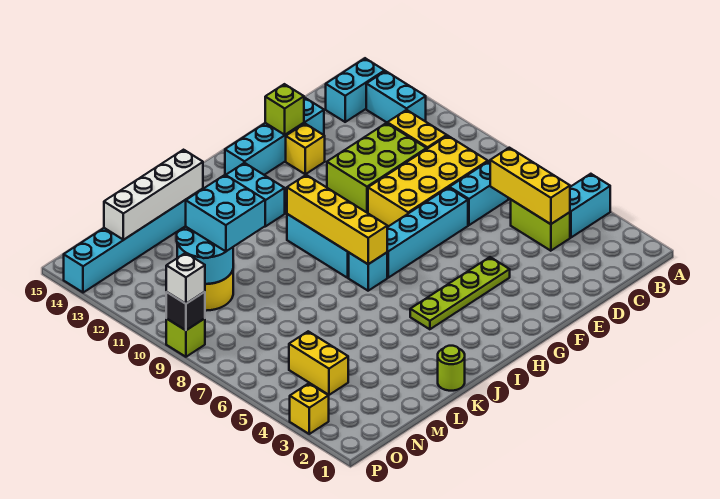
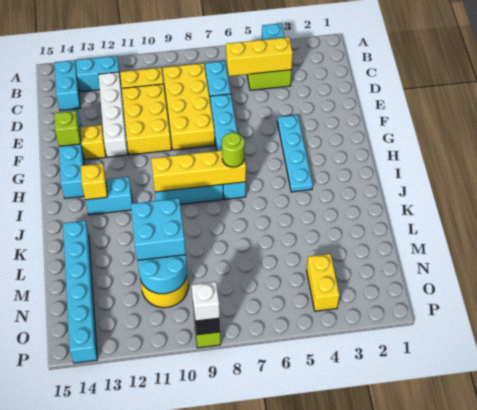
lime 2x3 brick [327,123,427,213] -> yellow 2x3 brick [122,84,171,155]
lime 1x4 plate [410,257,510,329] -> cyan 1x4 plate [277,115,313,192]
lime 1x1 round brick [438,346,465,391] -> lime 1x1 round brick moved to [222,132,245,167]
white 1x4 brick [104,150,203,240] -> white 1x4 brick moved to [99,72,128,157]
yellow 1x2 brick [289,331,348,395] -> yellow 1x2 brick turned to [307,254,339,311]
yellow 1x1 brick [290,383,329,434] -> yellow 1x1 brick moved to [81,163,107,200]

